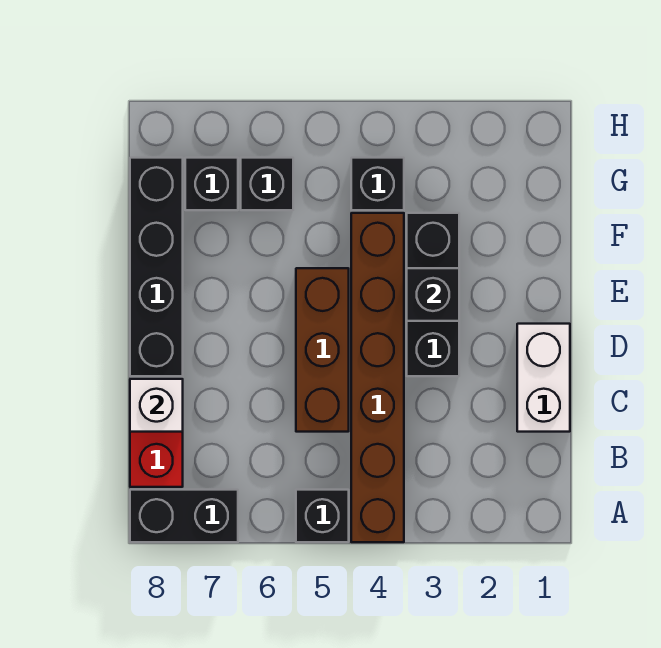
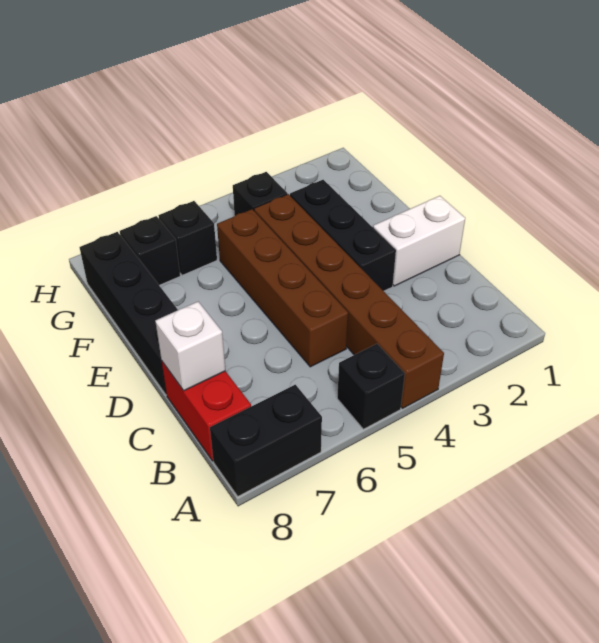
white 1x2 brick [517,324,570,432] -> white 1x2 brick turned to [373,196,465,286]
brown 1x3 brick [296,268,349,432] -> brown 1x4 brick [217,209,348,367]
black 1x1 brick [407,268,459,321] -> none

